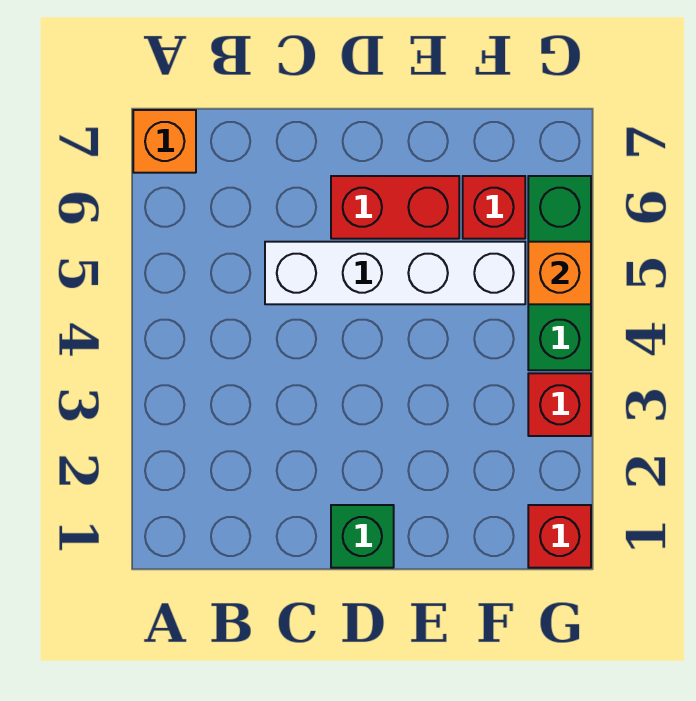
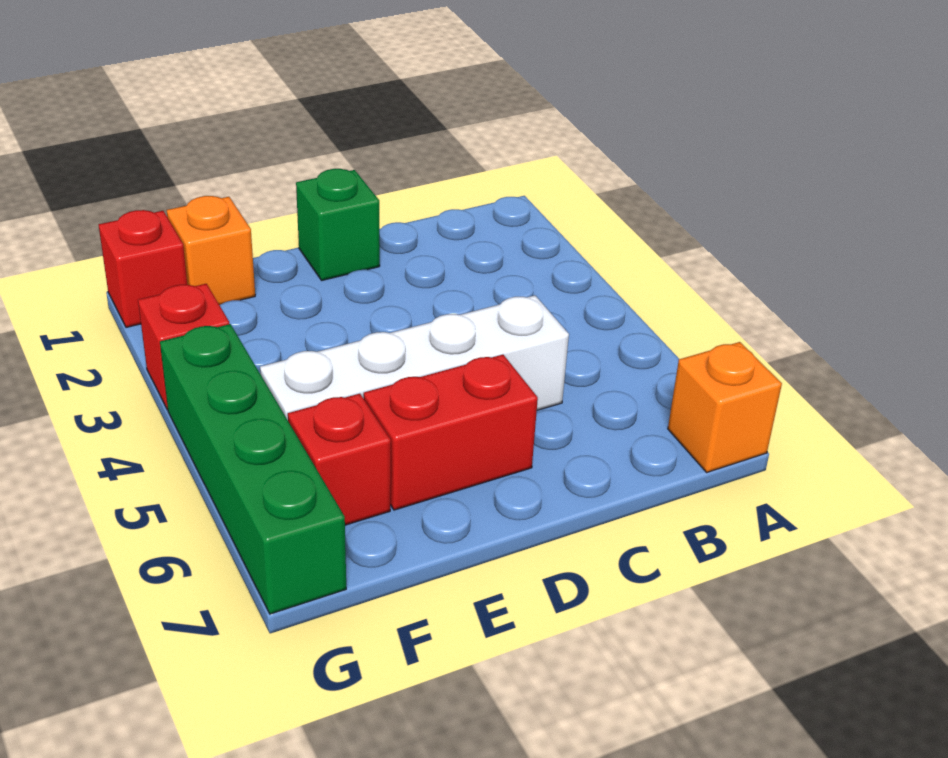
green 1x3 brick [528,176,591,370] -> green 1x4 brick [160,324,346,614]
orange 1x1 brick [528,242,591,304] -> orange 1x1 brick moved to [167,196,255,305]

